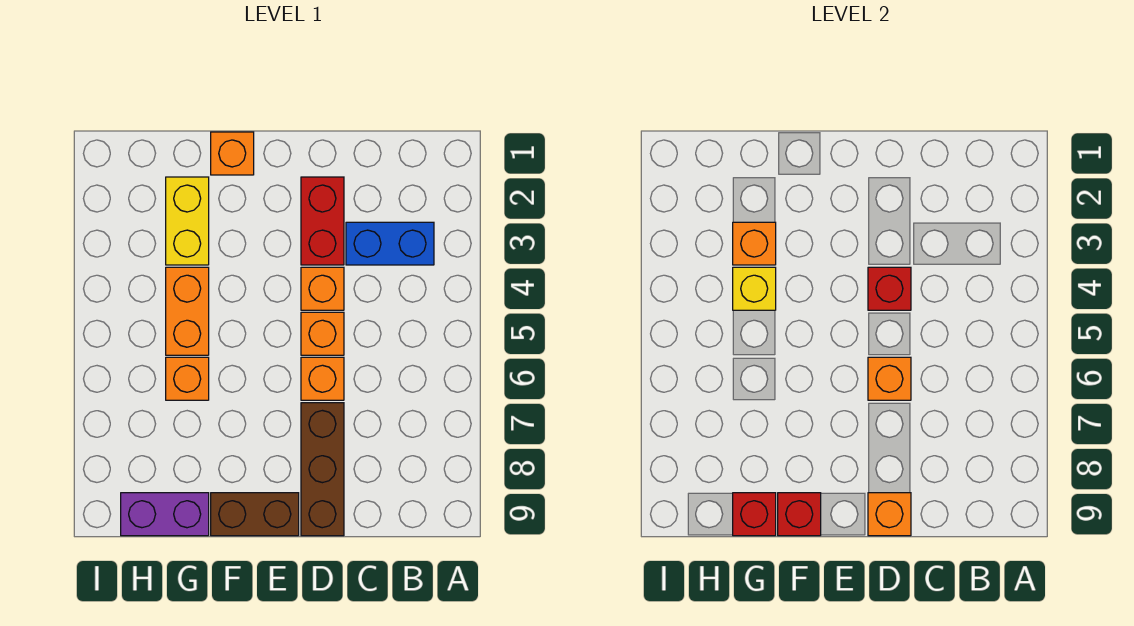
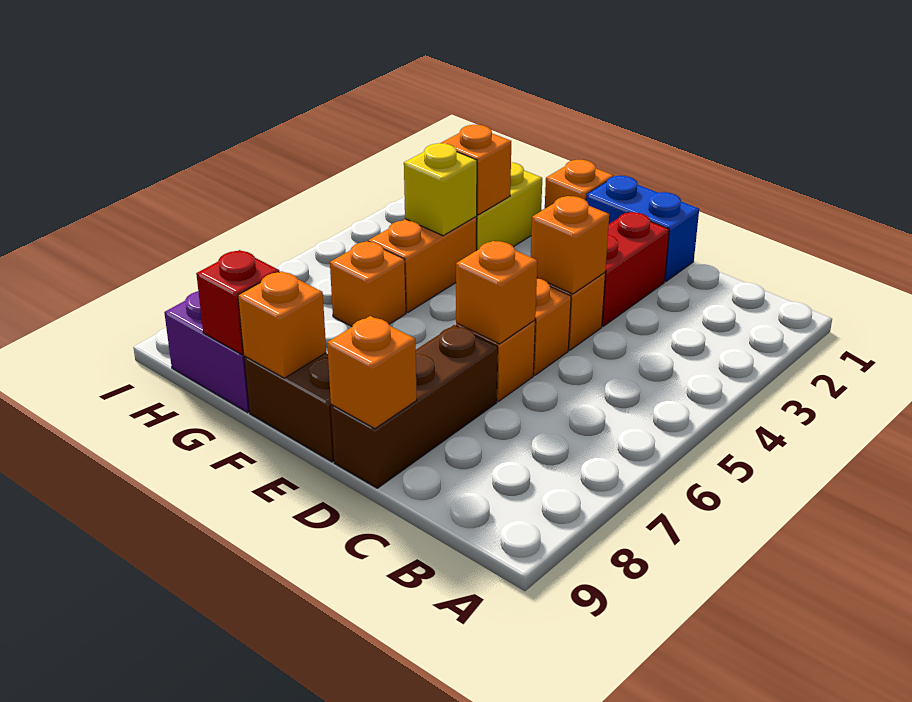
blue 1x2 brick [346,222,434,265] -> blue 1x2 brick moved to [586,176,699,282]
red 1x1 brick [868,267,911,310] -> orange 1x1 brick [531,196,609,294]
red 1x1 brick [778,493,821,536] -> orange 1x1 brick [238,271,326,378]

